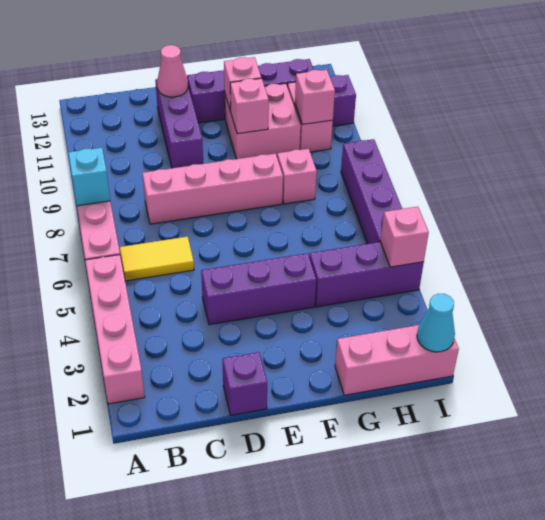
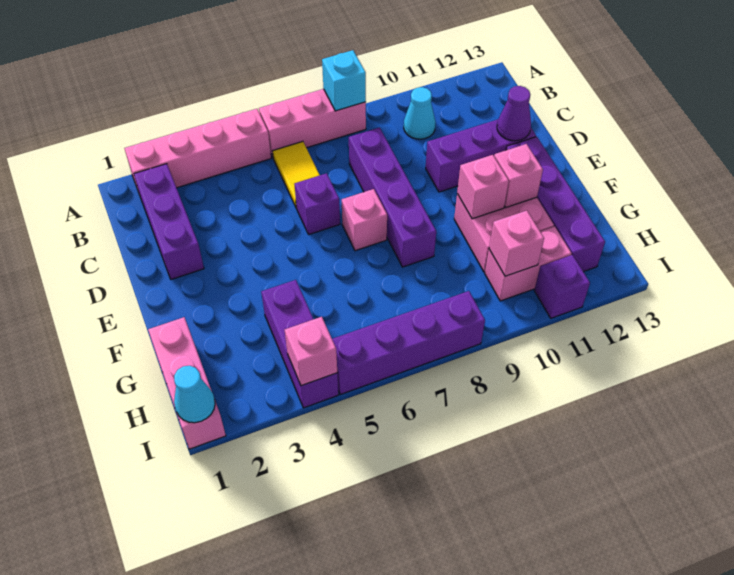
none -> cyan 1x1 cone [404,87,436,139]
pink 1x4 brick [142,153,283,224] -> purple 1x4 brick [349,127,436,267]
purple 1x1 brick [223,352,267,415] -> purple 1x1 brick moved to [294,173,340,234]
purple 1x3 brick [201,253,316,325] -> purple 1x3 brick moved to [134,164,204,279]
pink 1x1 cone [157,45,188,97] -> purple 1x1 cone [497,86,531,141]
pink 1x1 brick [277,149,317,204] -> pink 1x1 brick moved to [342,189,387,251]

